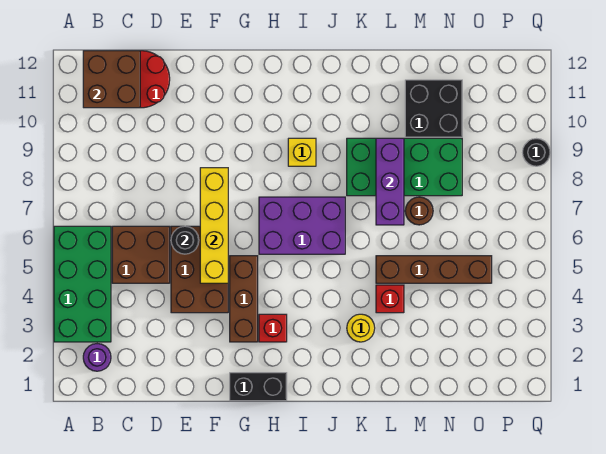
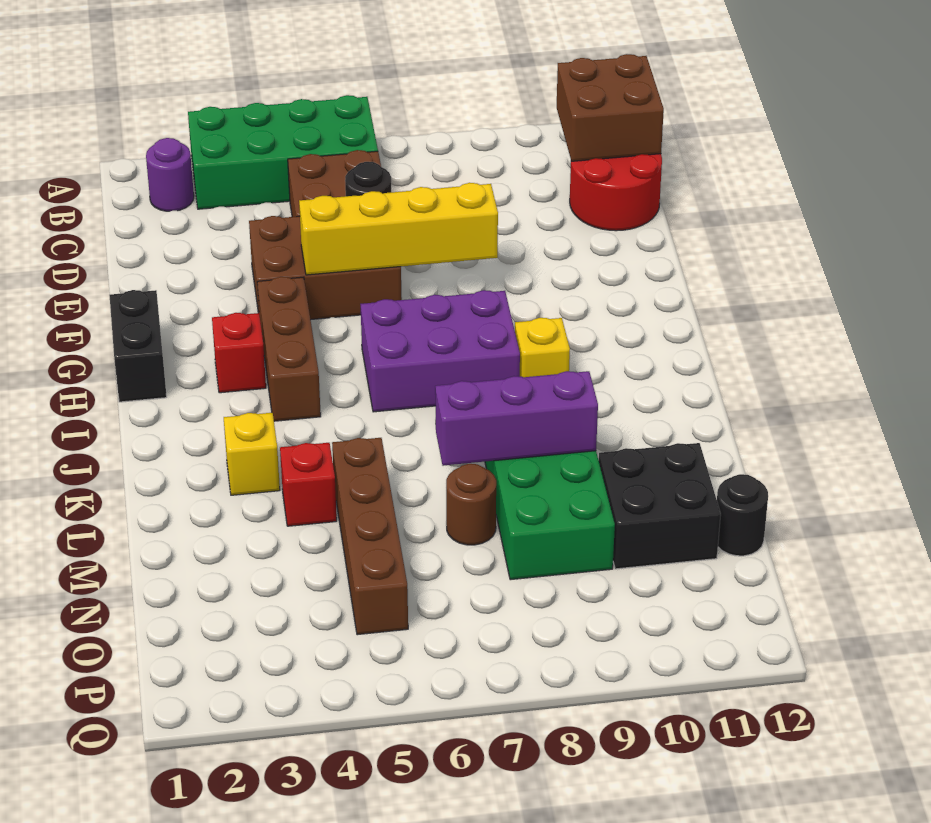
brown 1x3 brick [230,256,258,342] -> brown 1x3 brick turned to [257,277,321,421]
purple 2x3 brick [259,197,345,254] -> purple 2x3 brick turned to [361,290,520,412]
yellow 1x1 round brick [347,314,375,342] -> yellow 1x1 brick [224,413,280,495]
black 1x1 round brick [523,139,550,166] -> black 1x1 round brick moved to [717,474,768,556]

